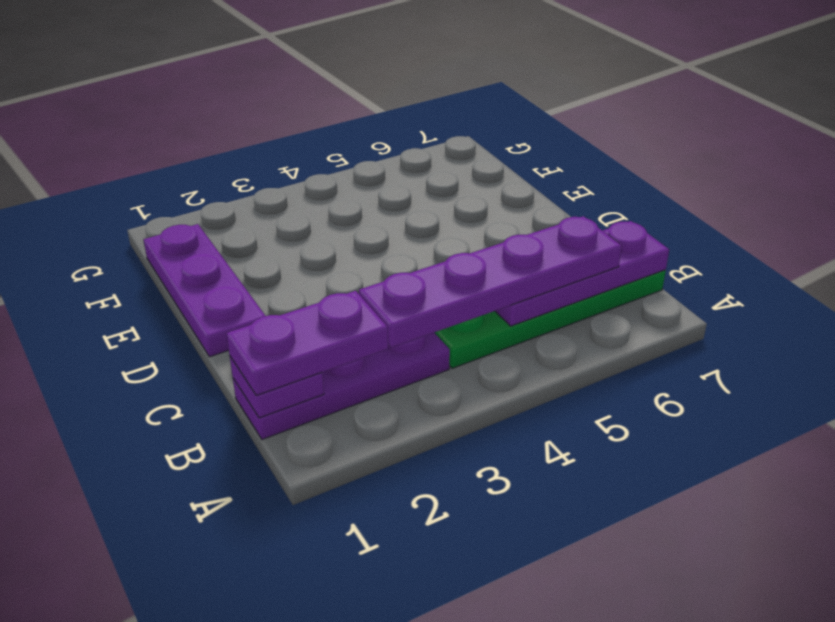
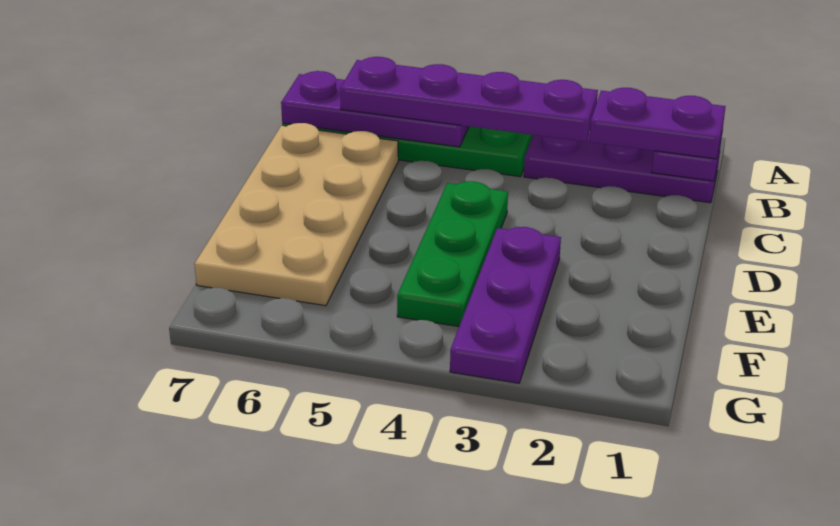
none -> tan 2x4 plate [194,123,398,306]
purple 1x3 plate [144,224,265,357] -> purple 1x3 plate moved to [450,227,561,383]
none -> green 1x3 plate [397,181,508,327]

